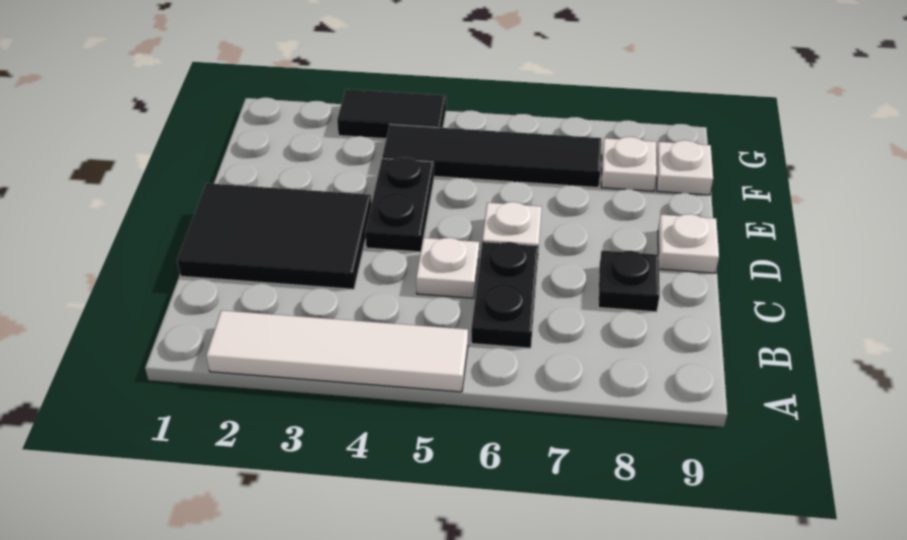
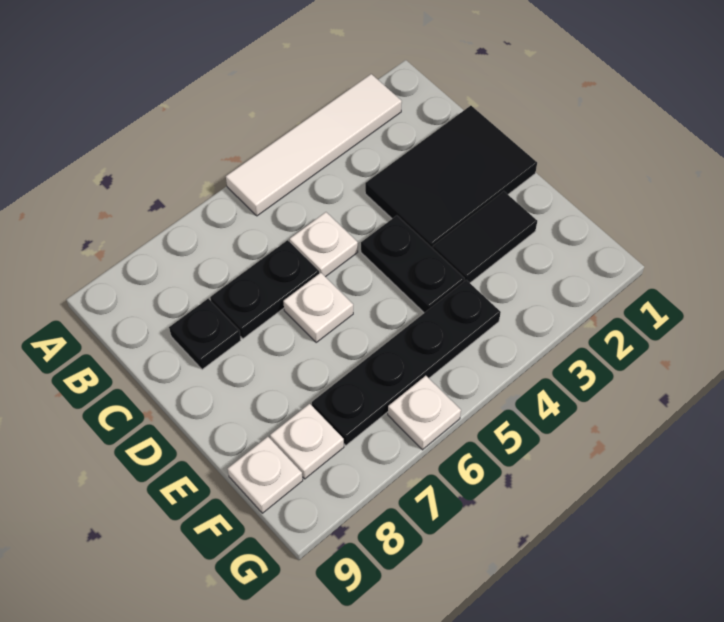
black 1x2 plate [471,242,539,348] -> black 1x2 plate turned to [210,240,319,339]
white 1x1 plate [658,214,719,273] -> white 1x1 plate moved to [388,376,461,450]
black 1x4 tile [382,124,601,188] -> black 1x4 plate [312,280,501,445]
black 1x2 tile [337,89,446,139] -> black 1x2 tile moved to [433,191,537,283]

